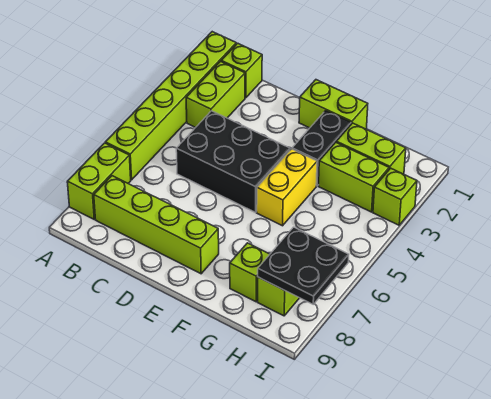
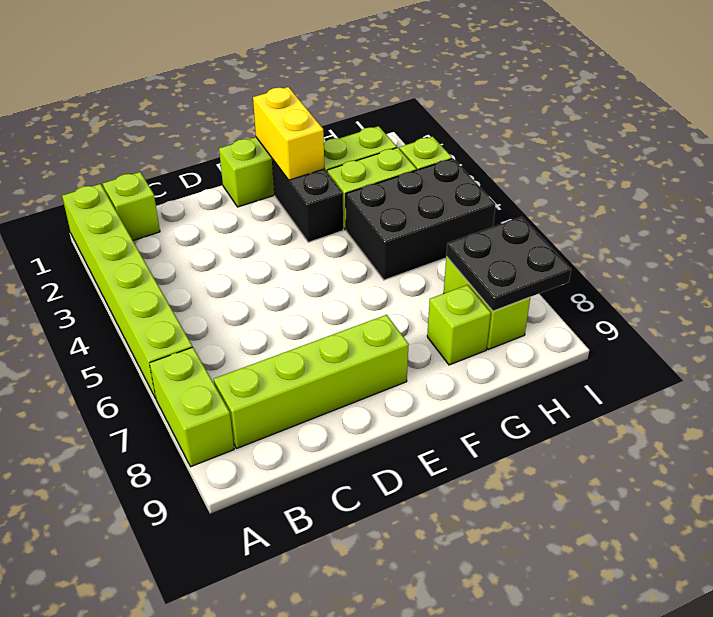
lime 1x2 brick [186,61,245,128] -> none
black 2x3 brick [176,111,290,212] -> black 2x3 brick moved to [346,158,496,280]
yellow 1x2 brick [257,149,317,226] -> yellow 1x2 brick moved to [253,87,324,180]

